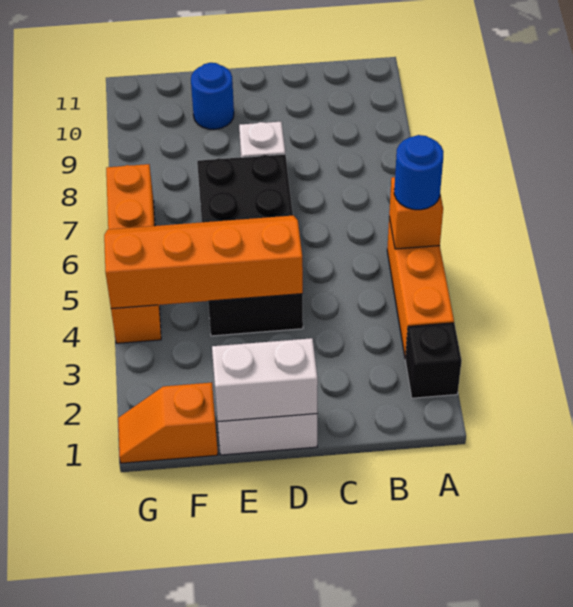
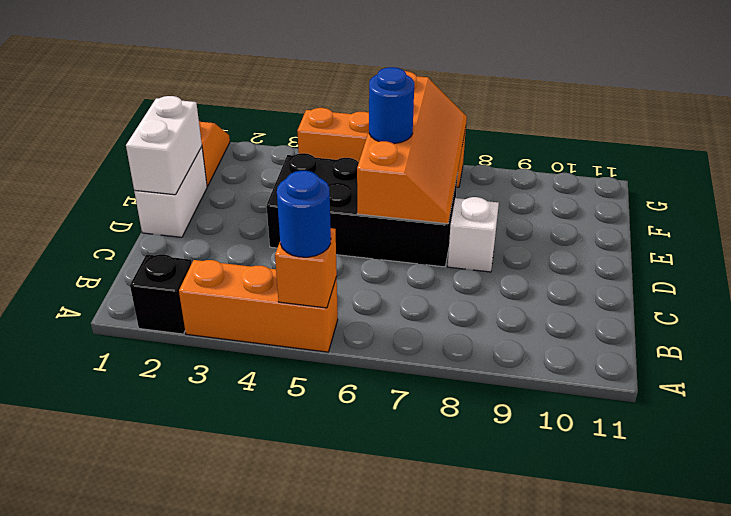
orange 2x4 slope [104,215,303,309] -> orange 2x4 slope moved to [357,71,467,224]
blue 1x1 round brick [191,63,234,129] -> blue 1x1 round brick moved to [369,67,414,144]

